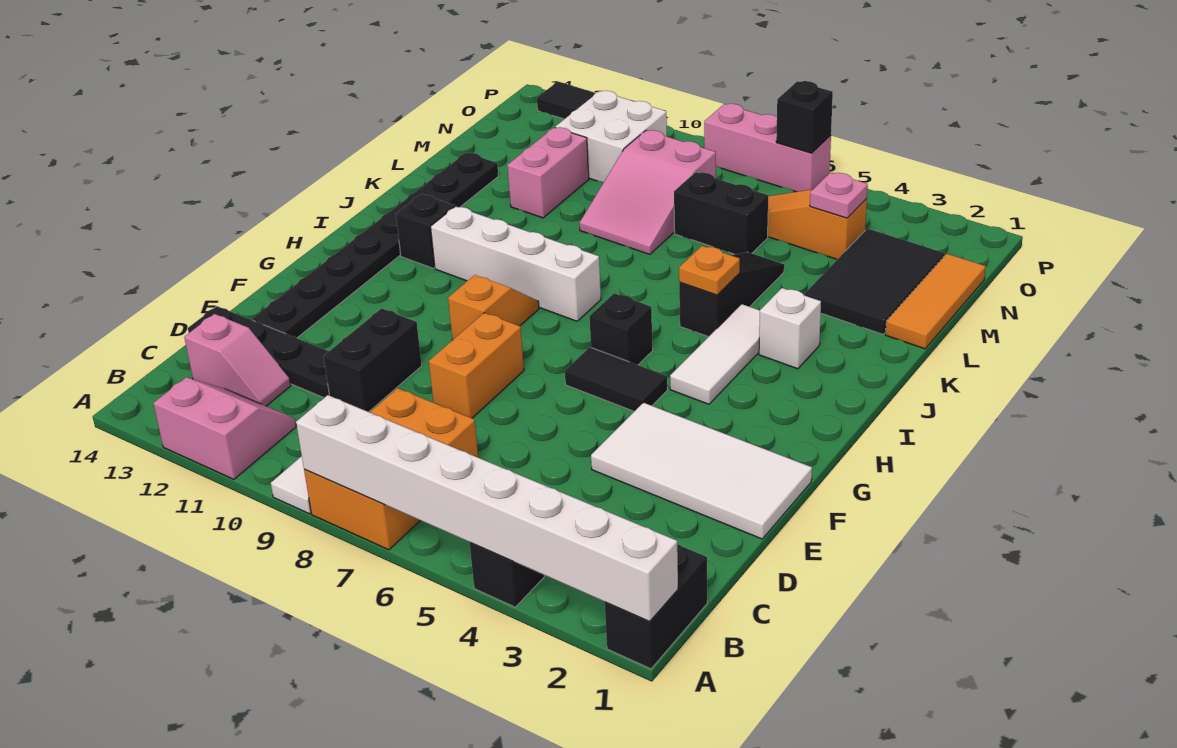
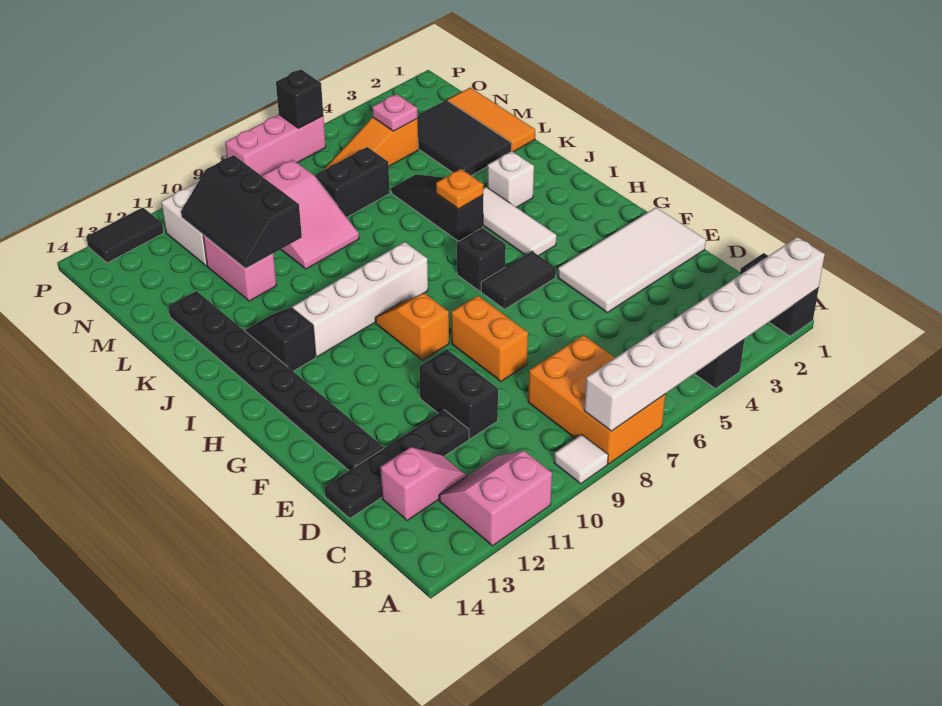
none -> black 2x3 slope [181,155,302,269]

